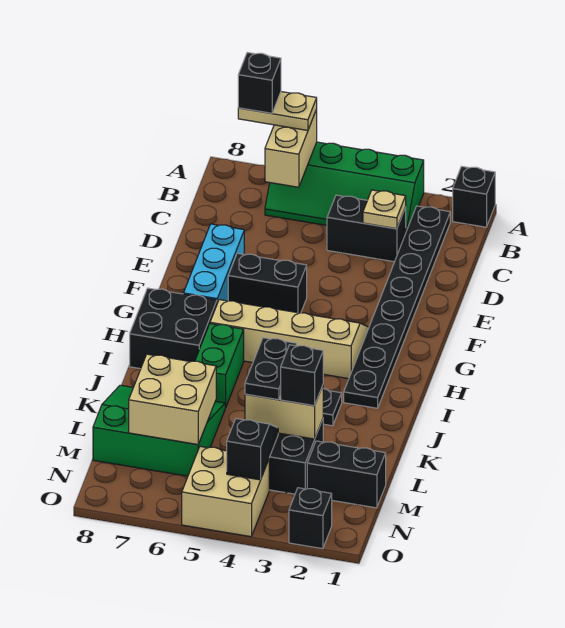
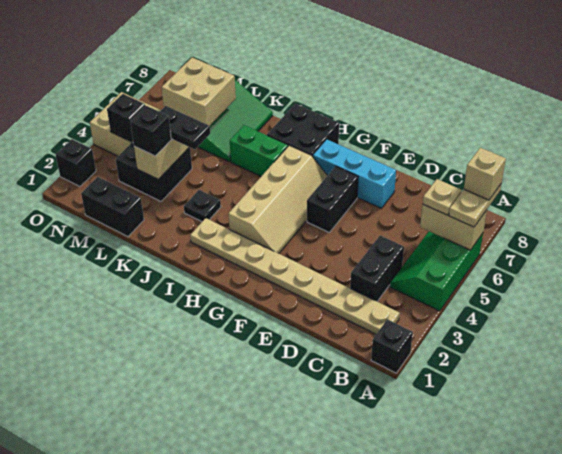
green 2x4 slope [265,142,424,231] -> green 2x3 slope [390,231,483,311]
black 1x1 brick [238,52,281,113] -> tan 1x1 brick [464,148,506,200]
black 1x8 plate [344,206,450,408] -> tan 1x8 plate [190,218,400,334]
tan 1x1 plate [363,190,406,229] -> tan 1x1 plate moved to [423,179,462,215]
black 1x2 brick [307,441,386,508] -> black 1x2 brick turned to [81,177,144,237]

